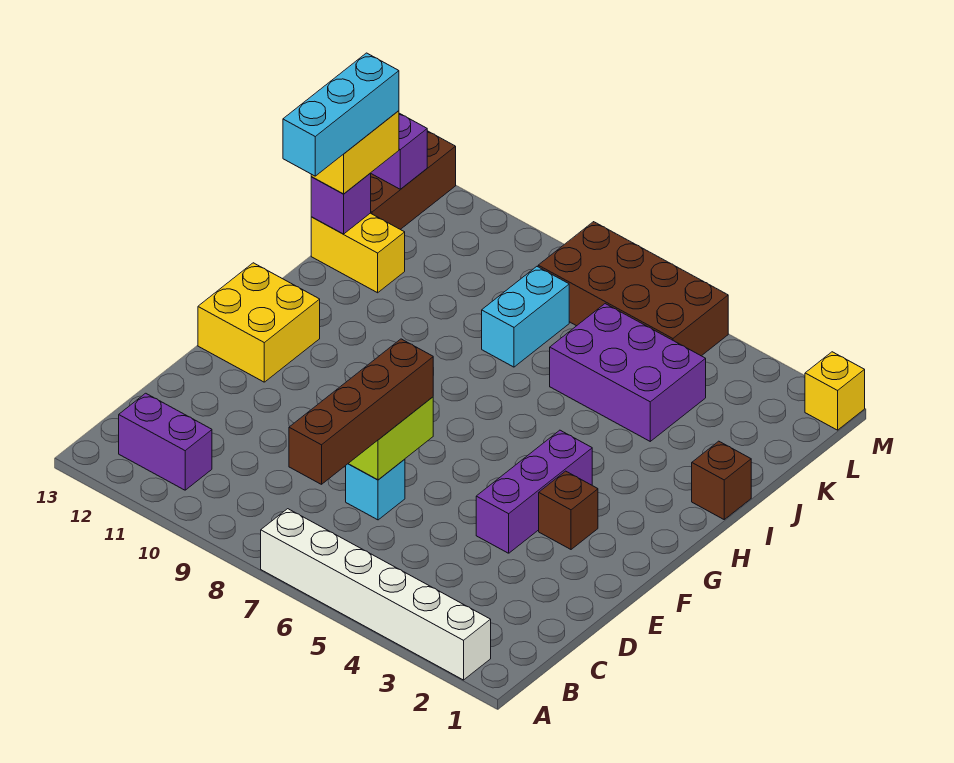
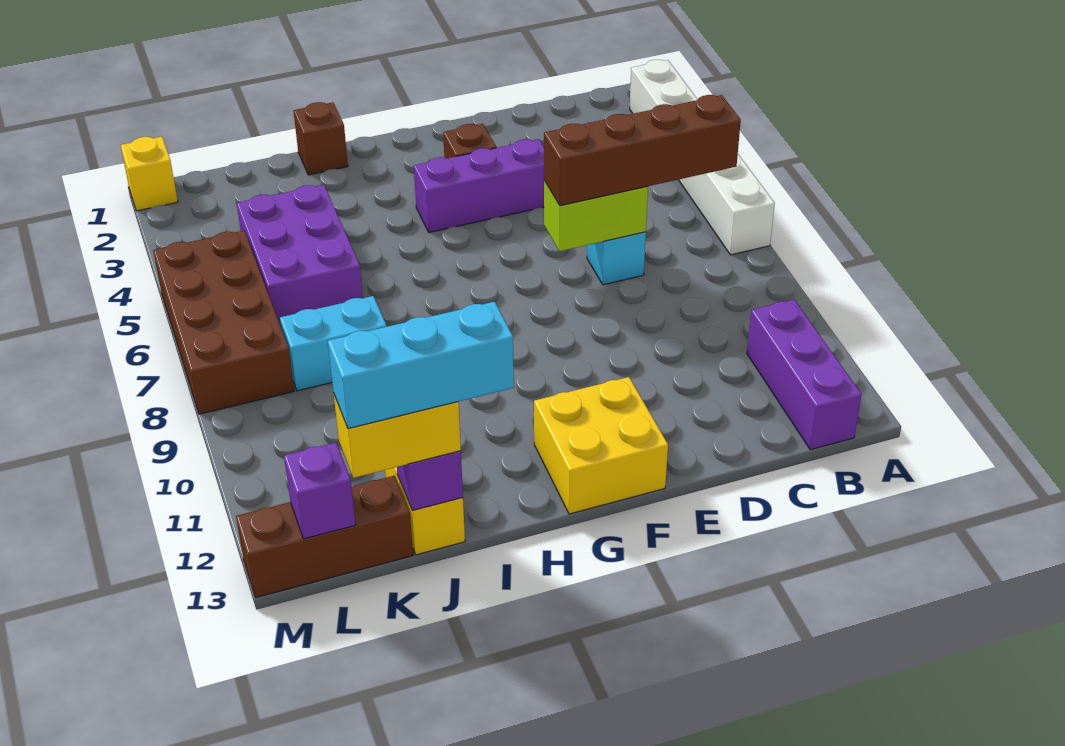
purple 1x2 brick [119,393,212,490] -> purple 1x3 brick [747,300,862,450]

